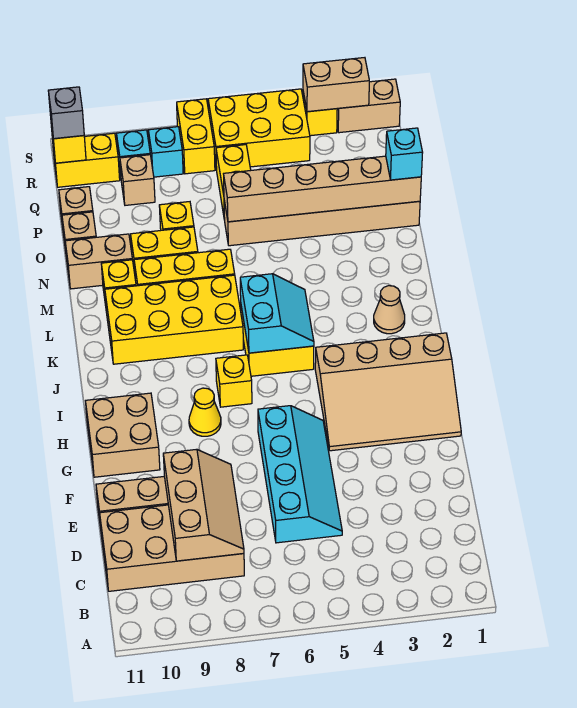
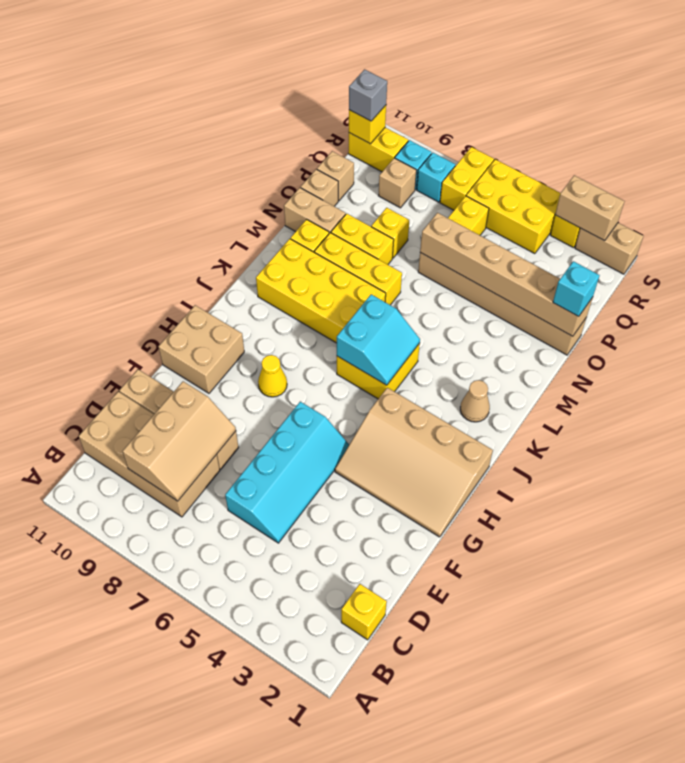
yellow 1x1 brick [216,355,252,407] -> yellow 1x1 brick moved to [341,584,387,640]

